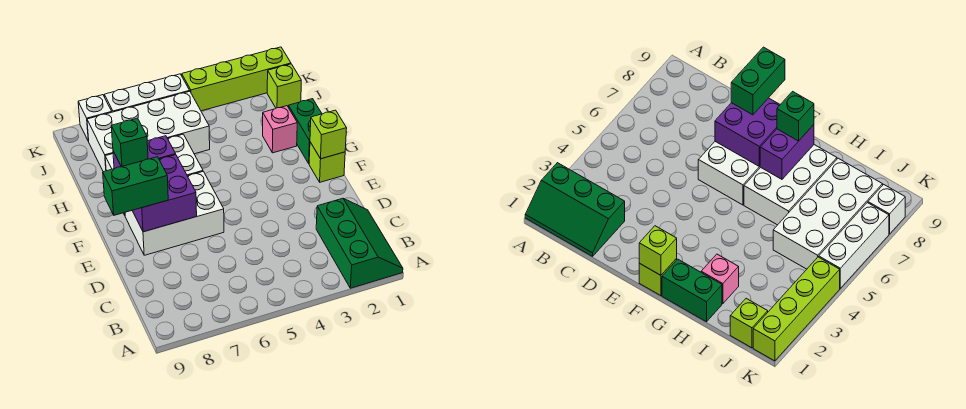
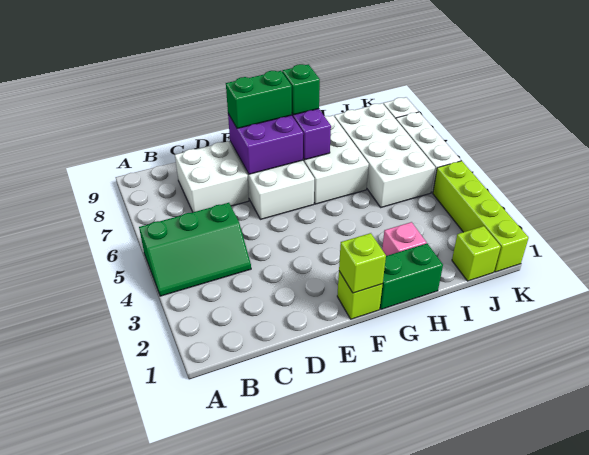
green 2x3 slope [316,198,403,288] -> green 2x3 slope moved to [139,203,251,296]
none -> white 2x2 brick [175,141,249,212]
green 1x2 brick [103,157,168,215] -> green 1x2 brick turned to [226,71,292,128]

